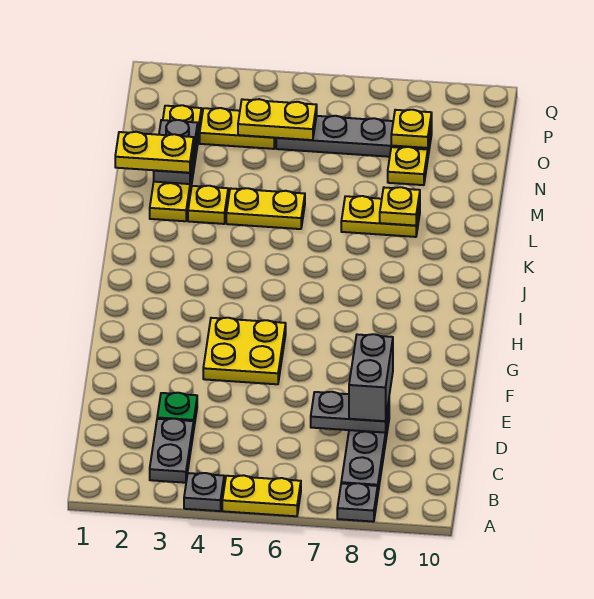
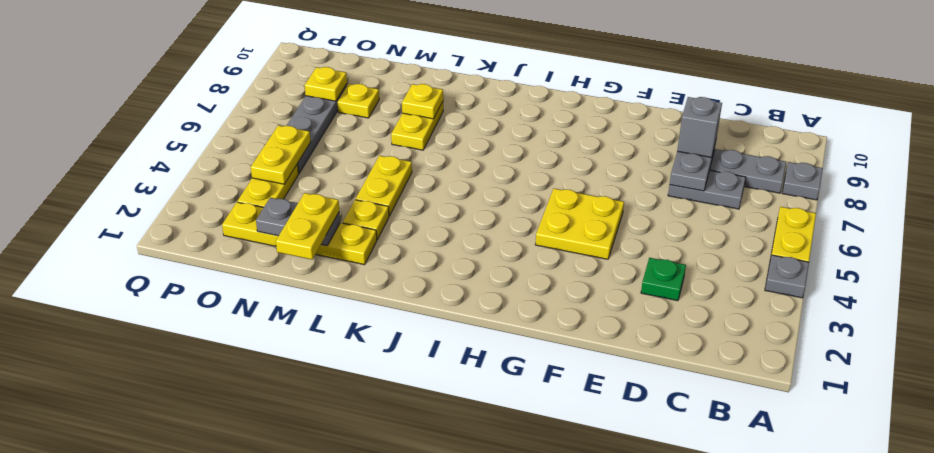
grey 1x2 plate [150,419,194,483] -> grey 1x2 plate moved to [668,170,746,209]
grey 1x2 brick [349,334,393,421] -> grey 1x1 brick [677,97,722,158]

